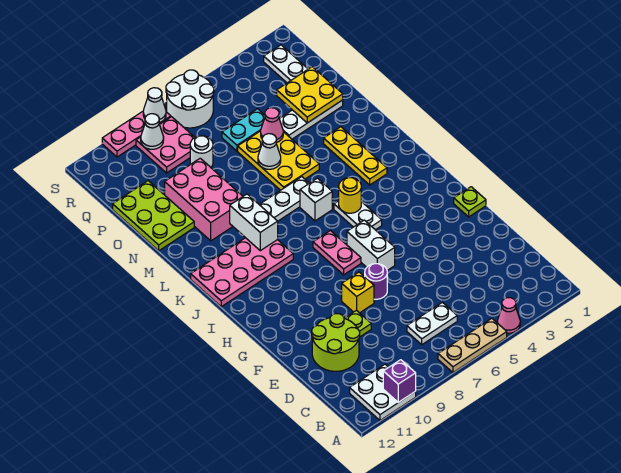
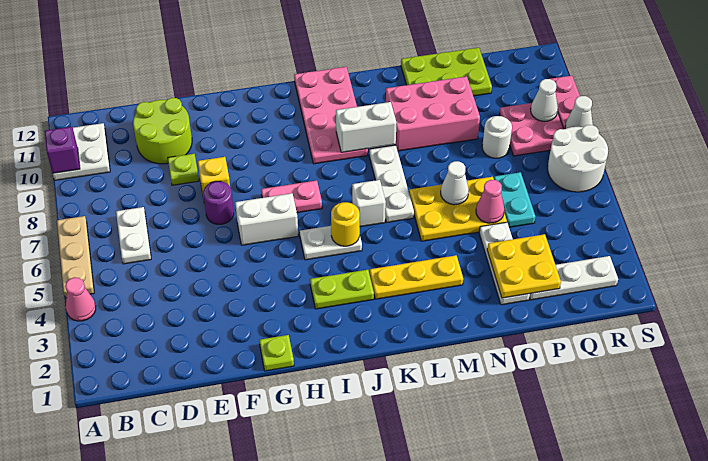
none -> lime 1x2 plate [310,270,374,309]

